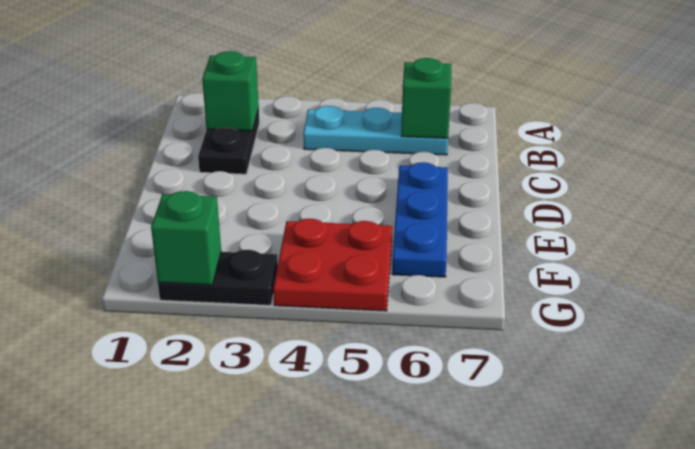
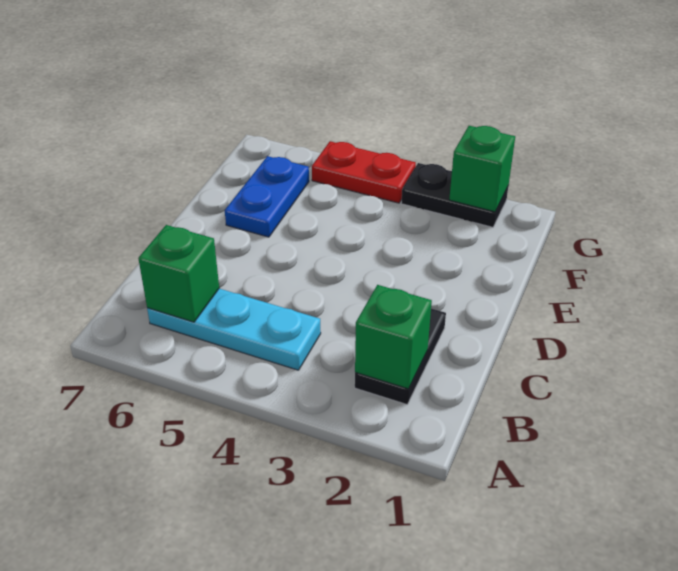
blue 1x3 plate [392,162,448,277] -> blue 1x2 plate [225,156,309,237]
red 2x2 plate [273,219,392,311] -> red 1x2 plate [312,141,416,203]

